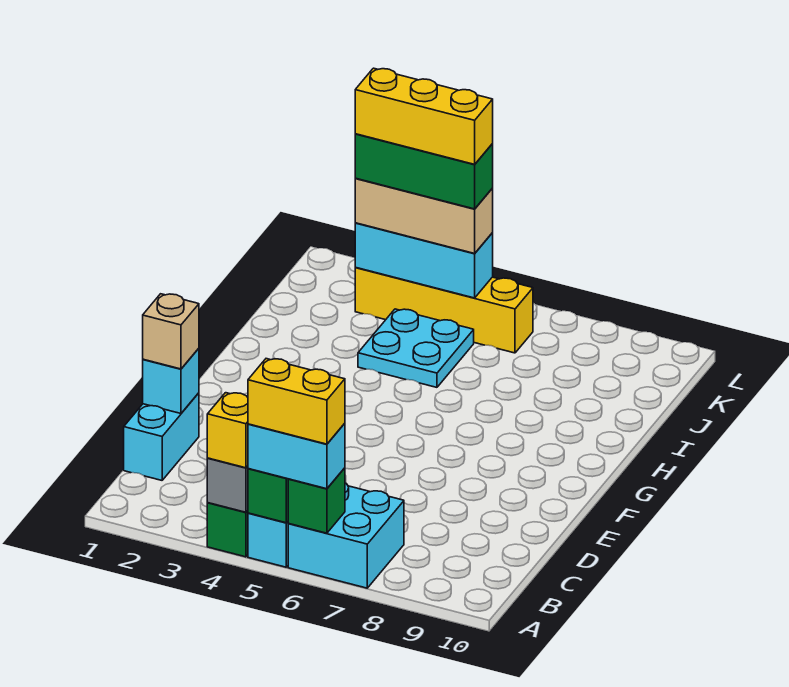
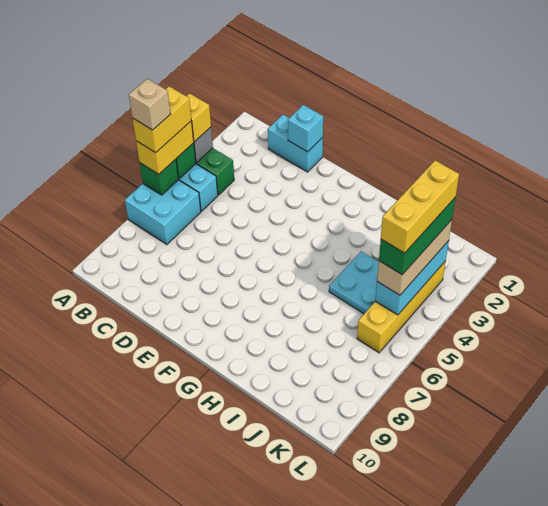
cyan 1x2 brick [248,423,345,489] -> yellow 1x2 brick [136,121,194,174]
tan 1x1 brick [143,294,199,369] -> tan 1x1 brick moved to [129,79,171,130]

